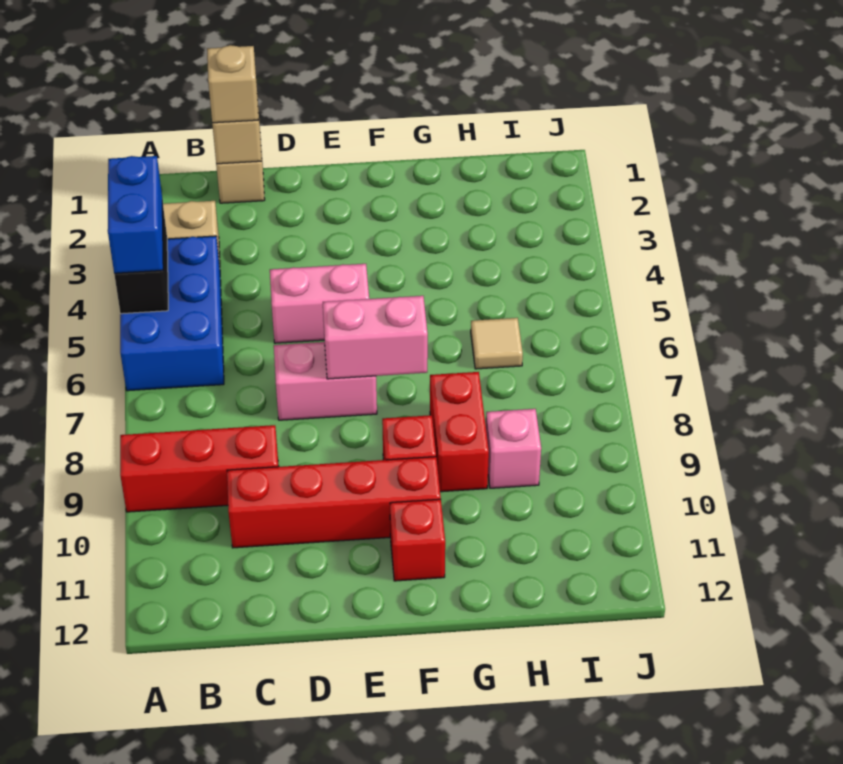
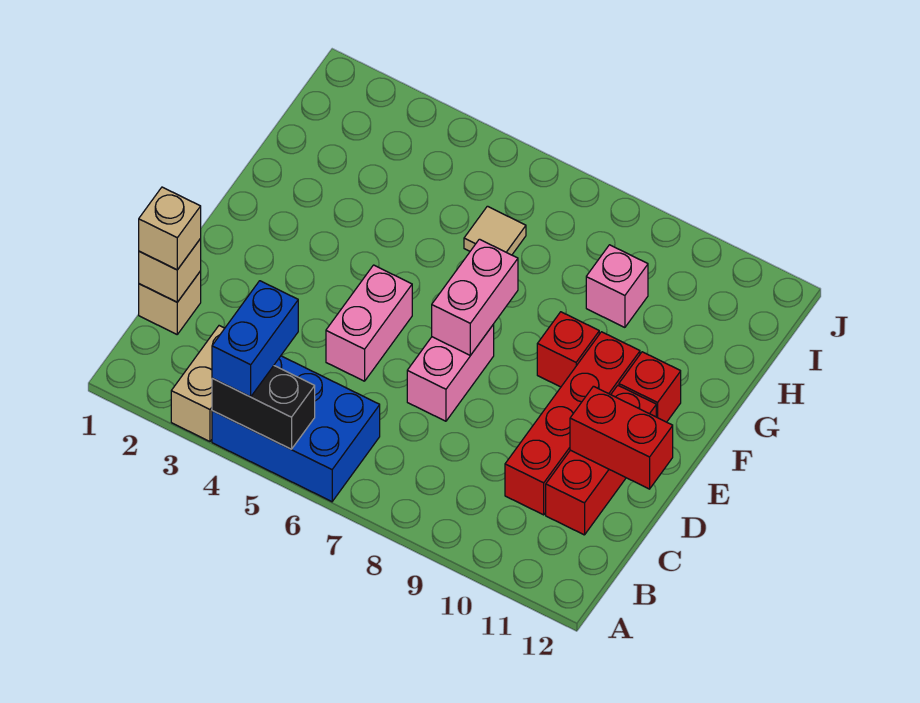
blue 1x2 brick [108,156,163,273] -> blue 1x2 brick turned to [212,281,298,397]
red 1x3 brick [120,425,279,512] -> red 1x3 brick moved to [546,386,656,535]
red 1x2 brick [430,372,489,492] -> red 1x2 brick moved to [570,386,673,489]

